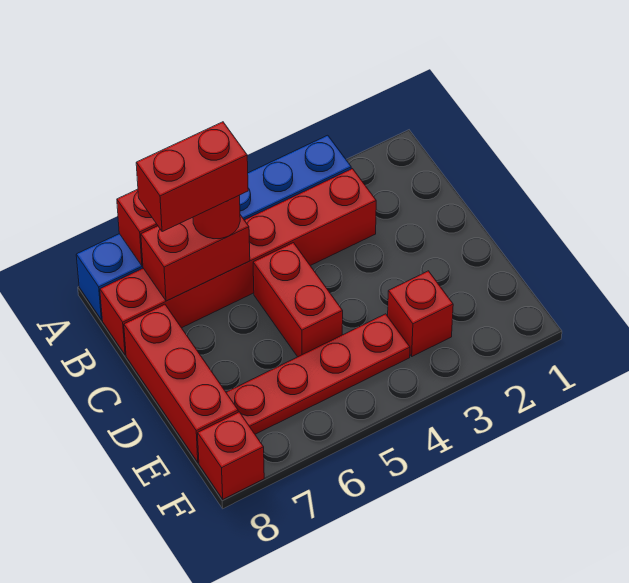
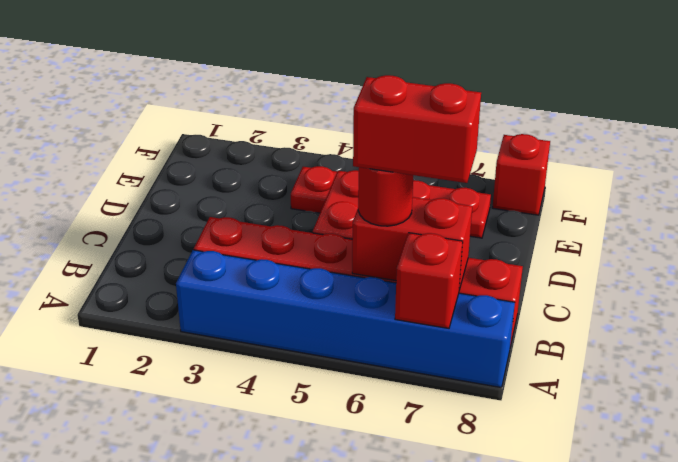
red 1x3 brick [124,304,238,463] -> none
red 1x1 brick [388,271,453,356] -> none

